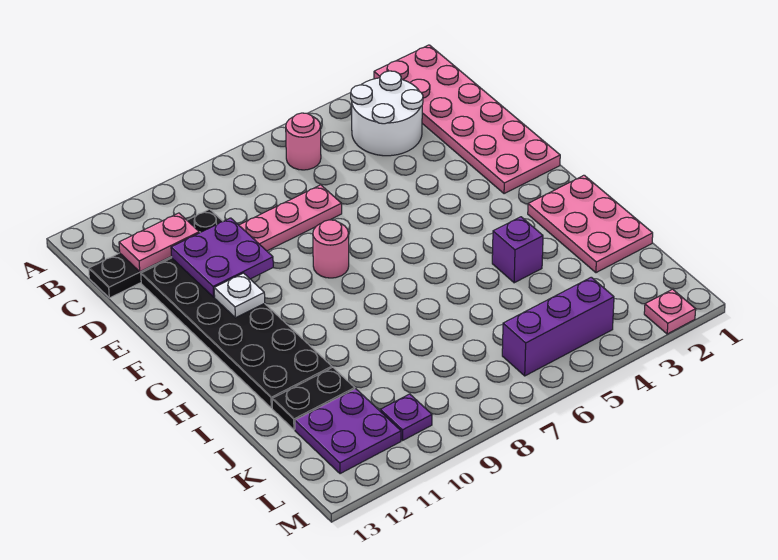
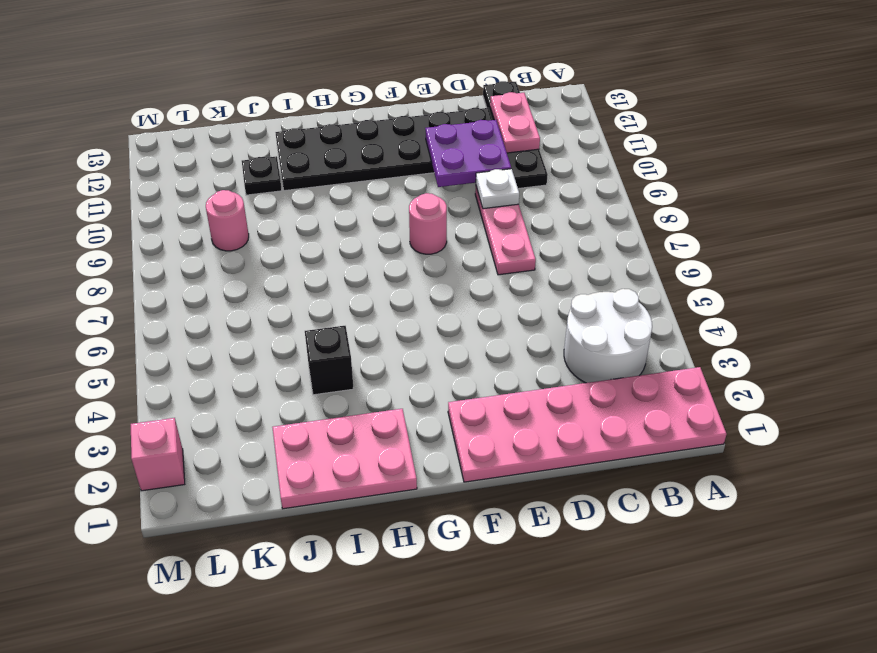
pink 1x1 round brick [286,113,321,170] -> pink 1x1 round brick moved to [206,190,249,251]
white 1x1 plate [214,273,265,318] -> white 1x1 plate moved to [476,169,519,209]
purple 1x1 brick [492,217,543,283] -> black 1x1 brick [305,326,354,395]
black 1x2 plate [272,367,355,430] -> black 1x1 plate [242,156,282,195]
purple 2x2 plate [295,389,401,474] -> none
purple 1x3 brick [502,277,614,376] -> none
purple 1x1 plate [380,394,432,440] -> none
pink 1x1 plate [644,289,696,334] -> pink 1x1 brick [131,418,185,491]

